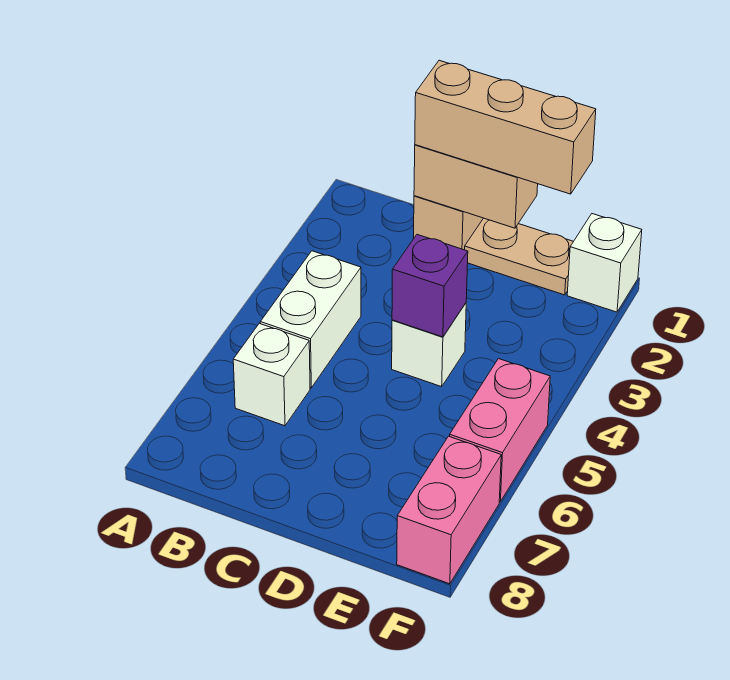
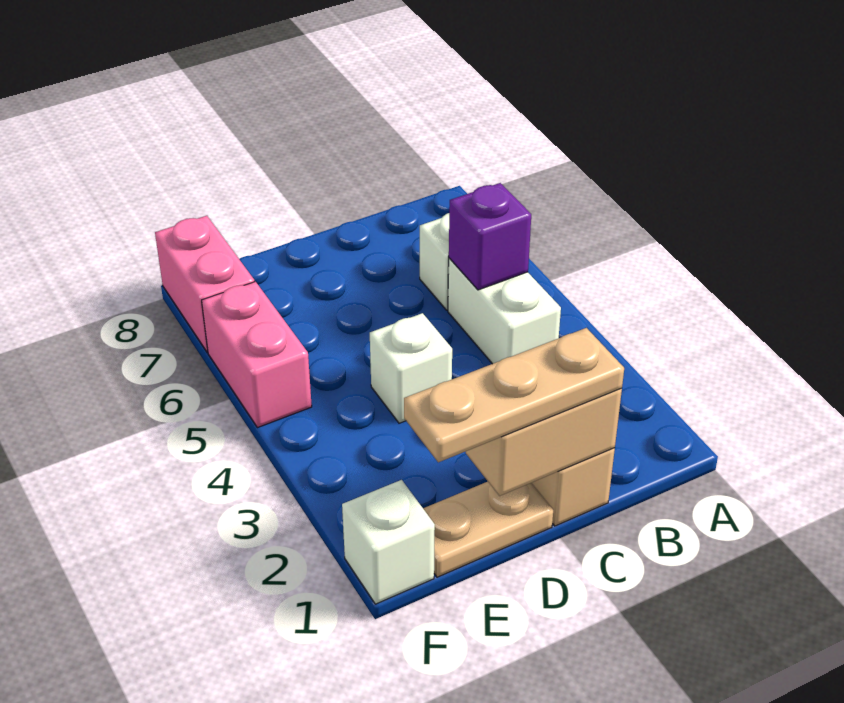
tan 1x3 brick [415,60,596,194] -> tan 1x3 plate [404,328,624,462]
purple 1x1 brick [392,235,468,337] -> purple 1x1 brick moved to [449,183,531,290]

